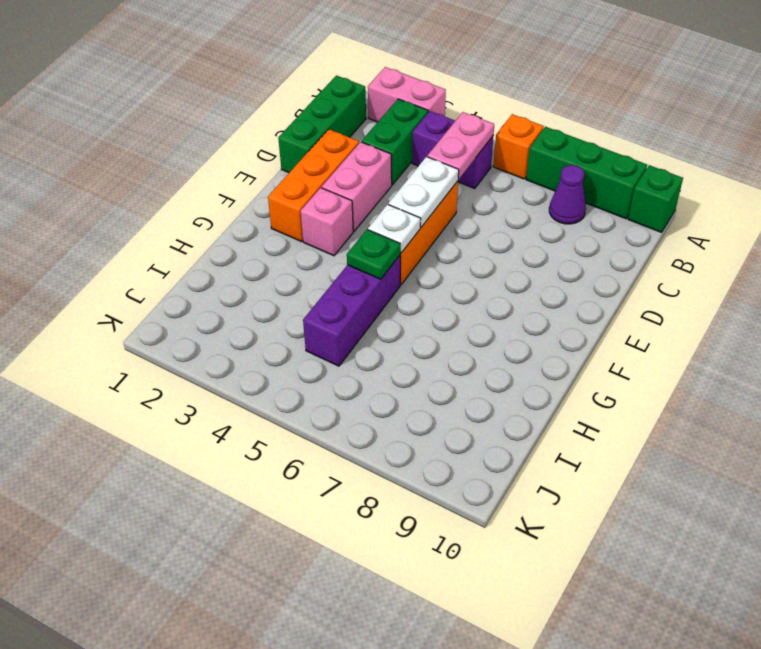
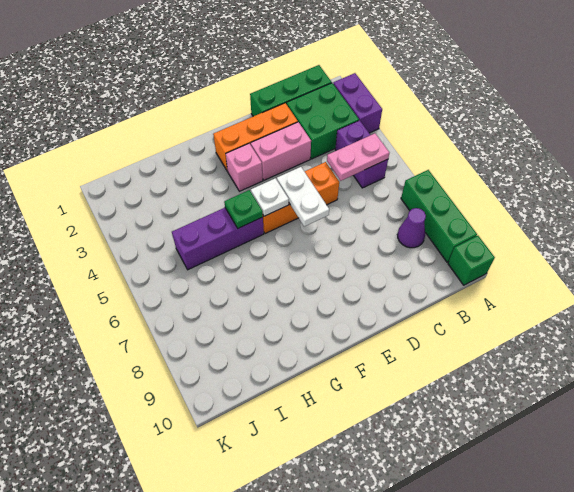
pink 1x2 brick [368,67,446,122] -> purple 1x2 brick [333,73,382,133]
orange 1x1 brick [493,114,544,179] -> none
green 1x2 brick [362,99,428,185] -> green 2x2 brick [287,83,359,159]
white 1x2 plate [388,157,459,227] -> white 1x2 plate turned to [277,167,329,226]

